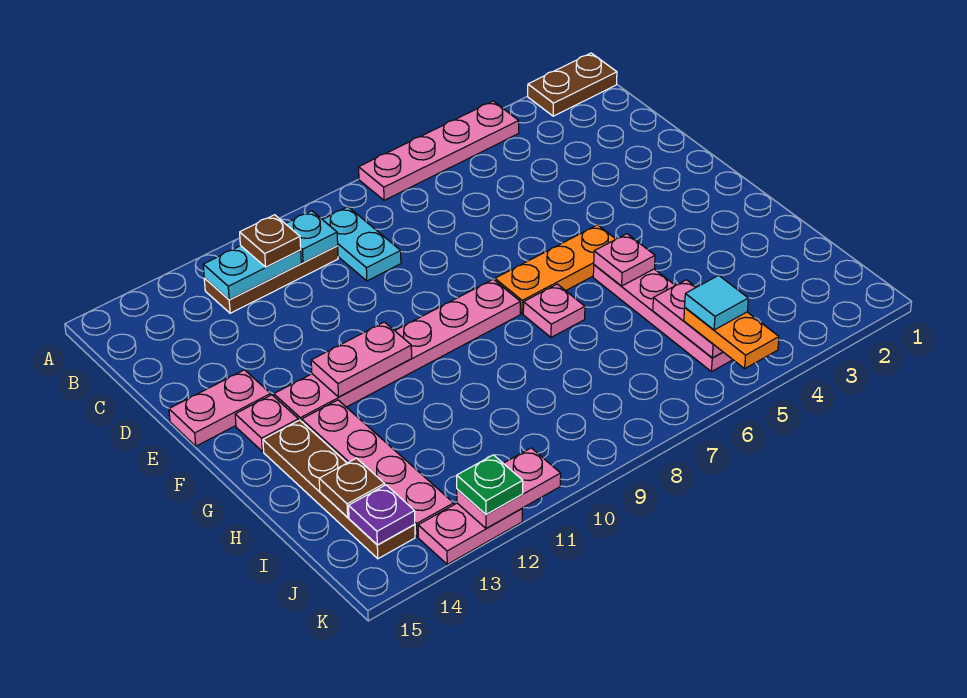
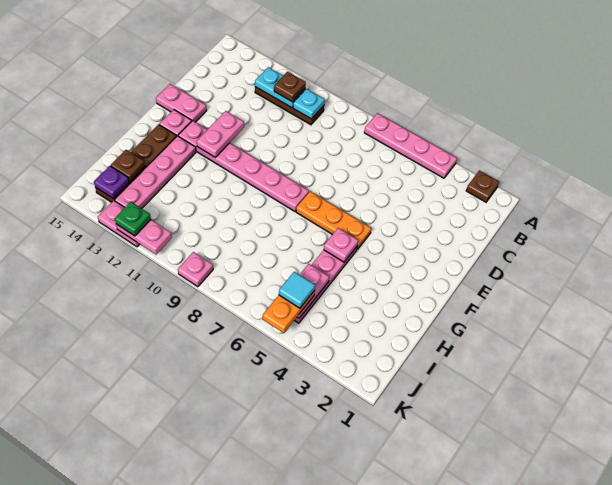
brown 1x2 plate [528,53,617,116] -> brown 1x1 plate [466,170,499,202]
cyan 1x2 plate [322,207,401,281] -> none
pink 1x2 plate [311,322,412,397] -> pink 1x2 plate turned to [197,111,244,157]
pink 1x1 plate [523,284,585,337] -> pink 1x1 plate moved to [178,252,213,287]

